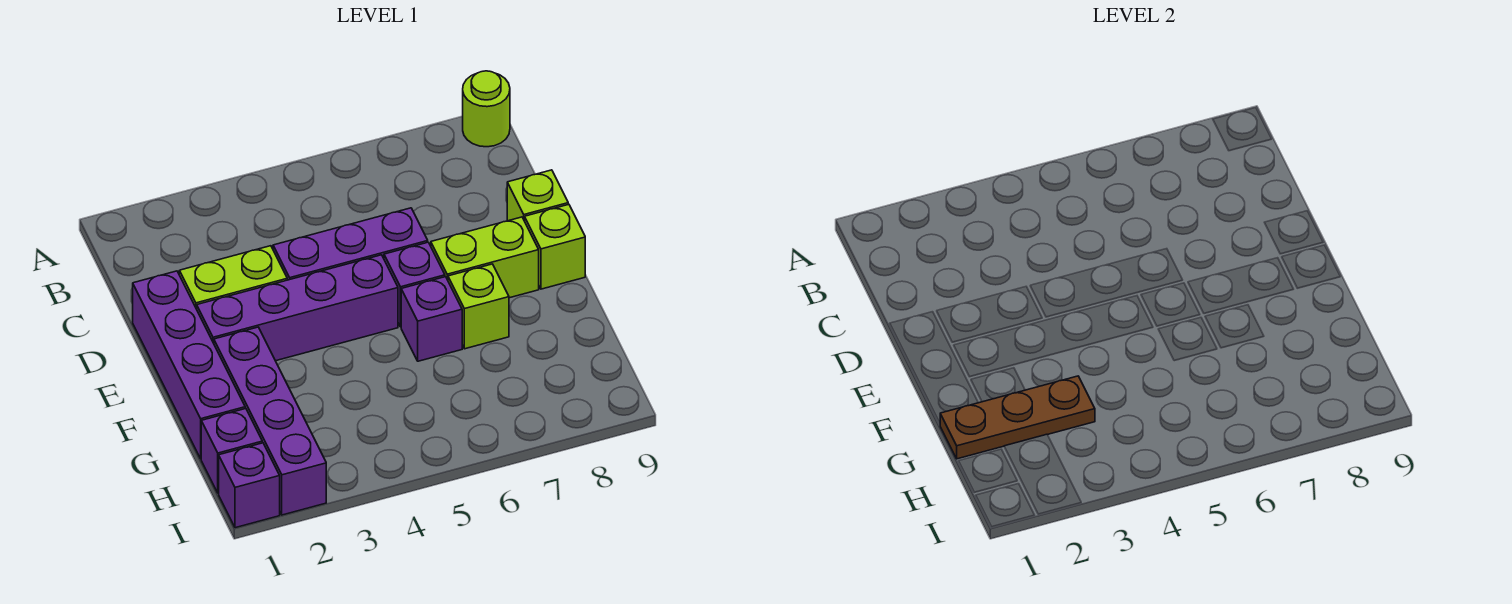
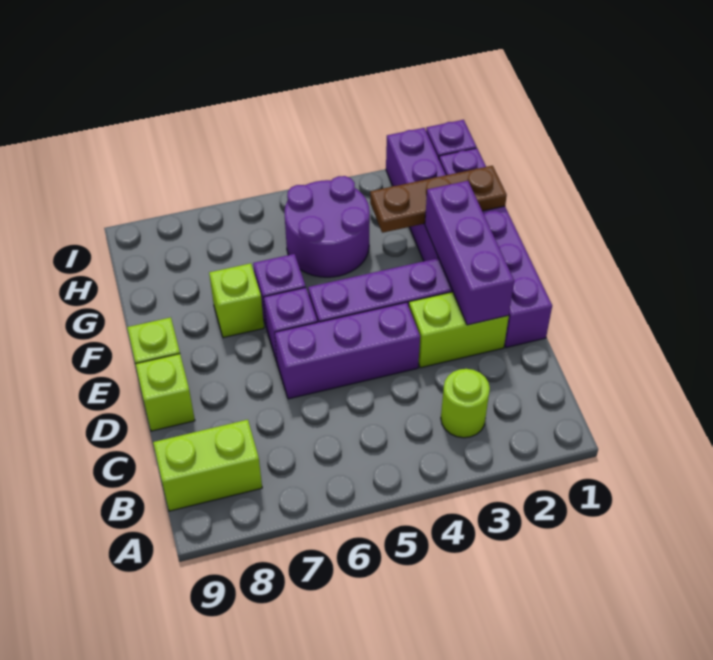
lime 1x1 round brick [463,71,510,147] -> lime 1x1 round brick moved to [441,369,490,438]
none -> purple 1x3 brick [425,181,514,325]
lime 1x2 brick [431,217,539,298] -> lime 1x2 brick moved to [153,420,262,511]
none -> purple 2x2 round brick [285,176,370,277]

